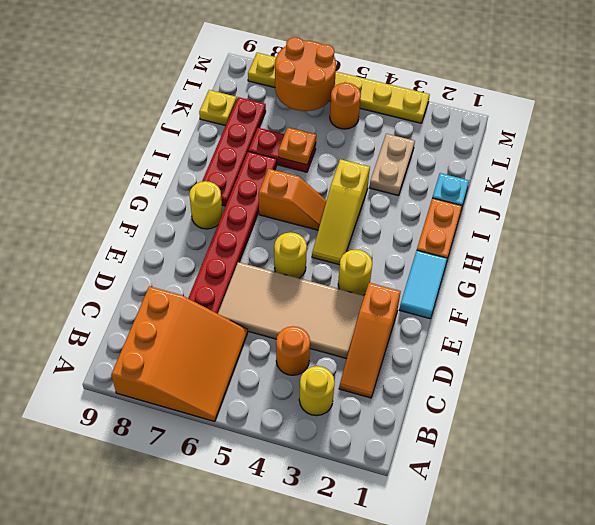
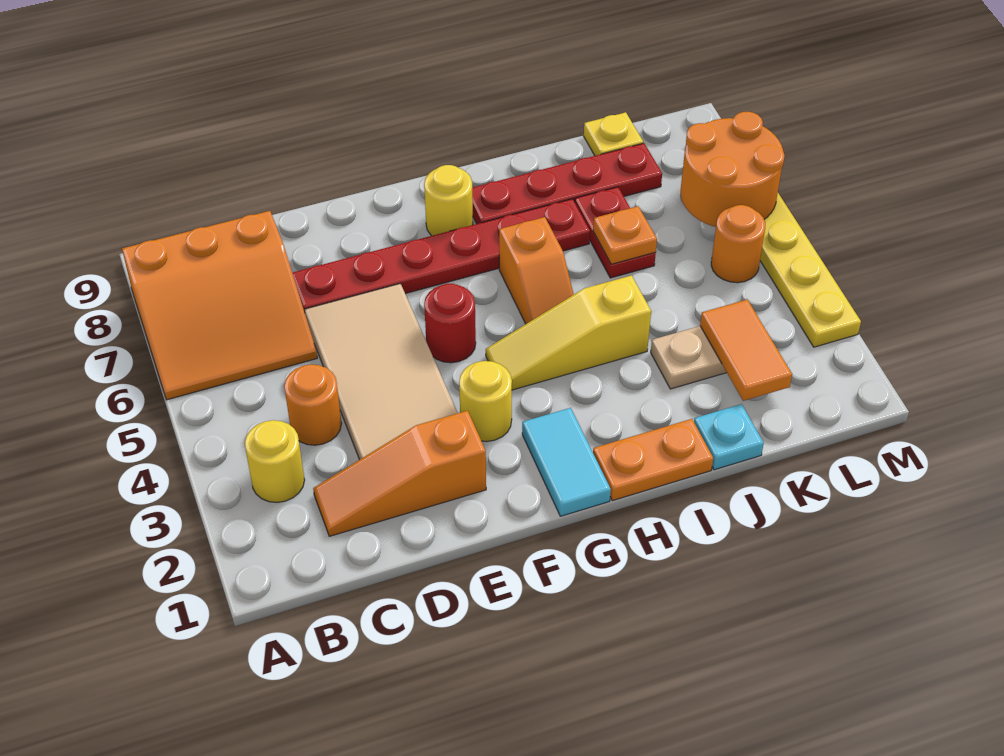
cyan 1x2 tile [400,250,447,319] -> cyan 1x2 tile turned to [522,408,611,516]
yellow 1x1 round brick [274,232,307,278] -> red 1x1 round brick [424,284,476,363]
none -> orange 1x2 tile [700,300,792,401]

